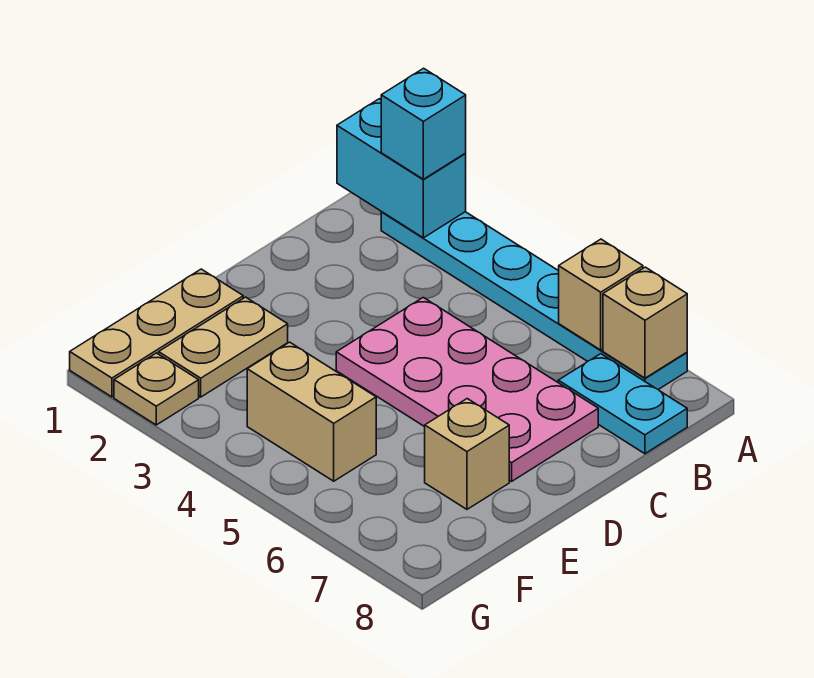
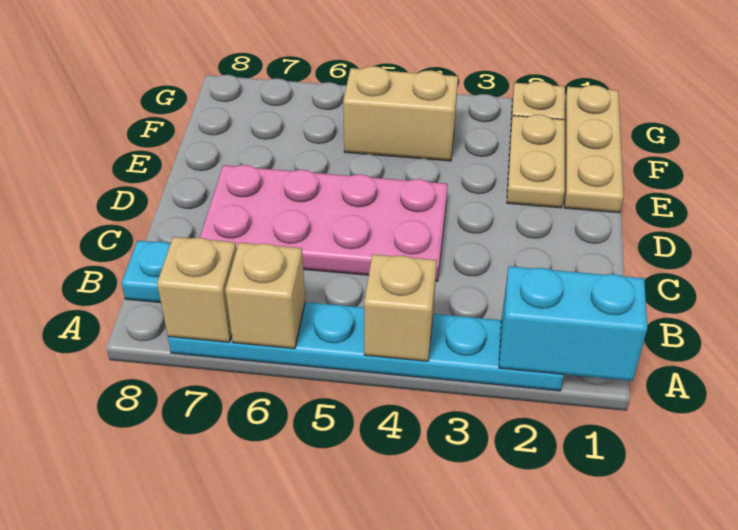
cyan 1x1 brick [381,68,466,179] -> none
tan 1x1 brick [425,399,509,509] -> tan 1x1 brick moved to [364,254,437,361]

